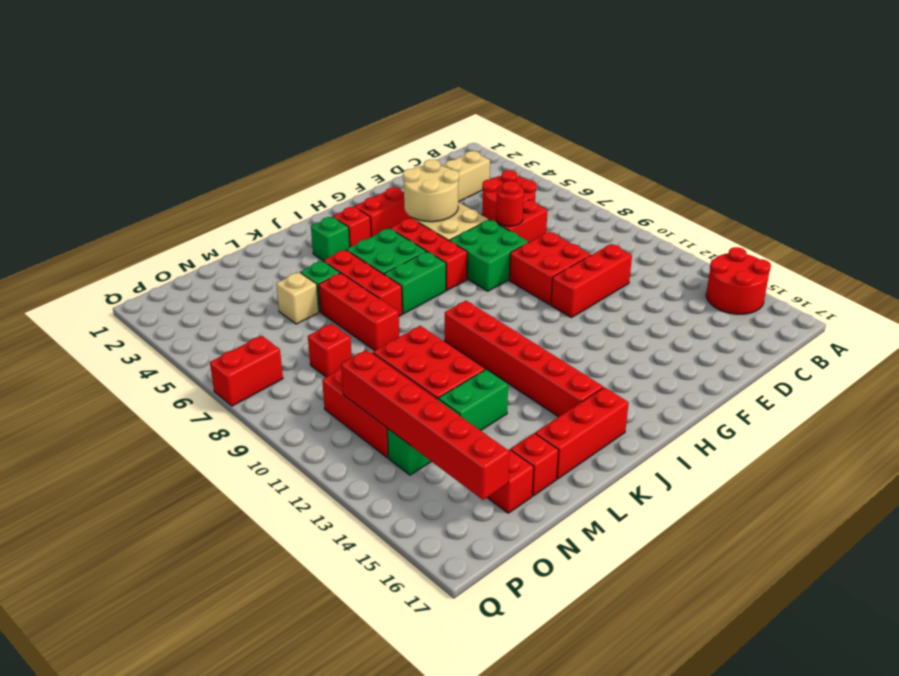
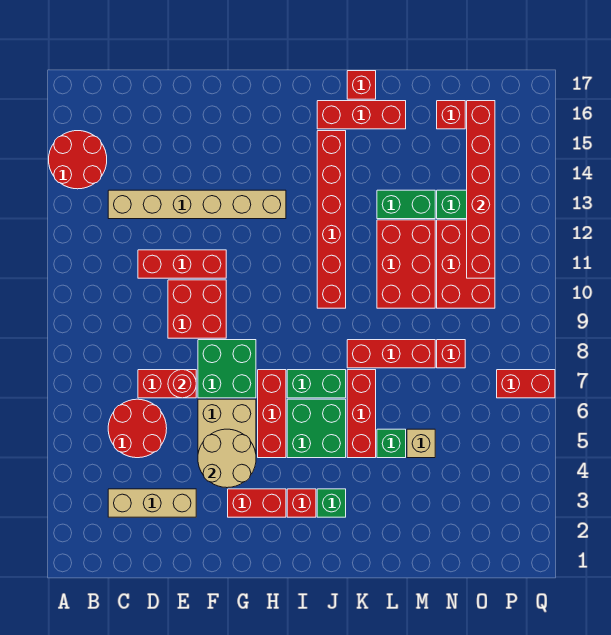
none -> tan 1x6 brick [108,190,286,219]
red 1x3 brick [319,273,399,351] -> red 1x3 brick turned to [347,340,435,368]
red 1x1 brick [511,433,559,496] -> red 1x1 brick moved to [347,71,376,99]

